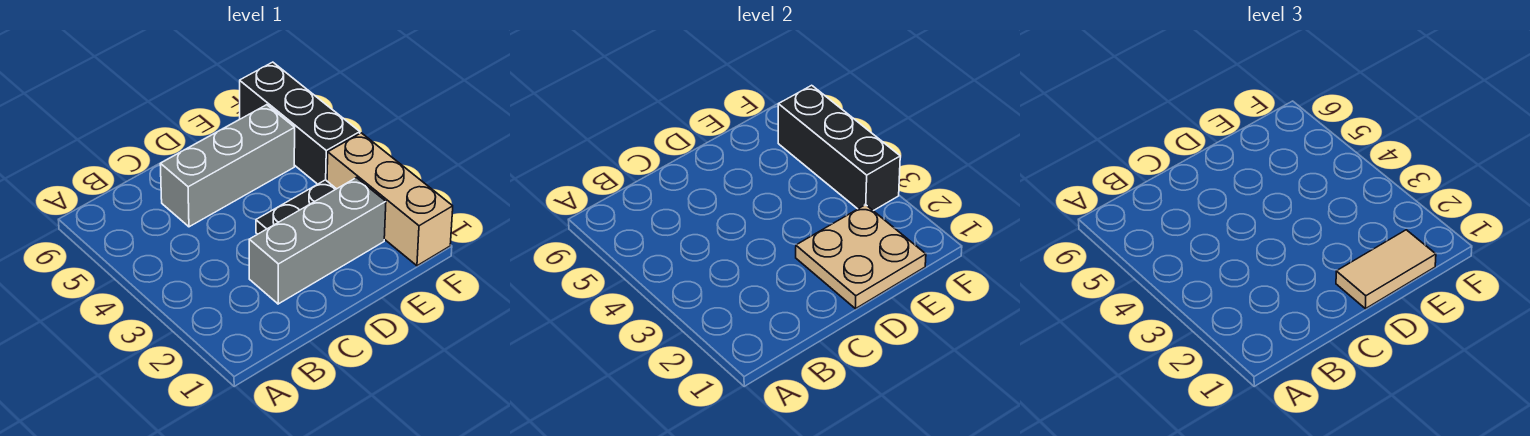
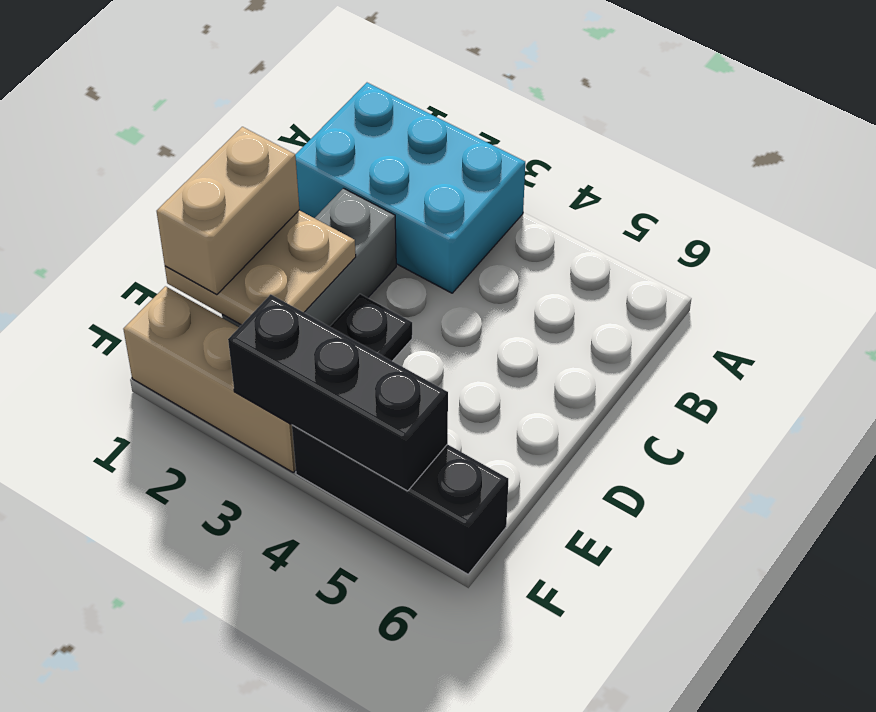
none -> cyan 2x3 brick [295,83,525,293]
grey 1x3 brick [160,105,295,227] -> none
tan 1x2 tile [1336,230,1436,309] -> tan 1x2 brick [157,127,299,295]

